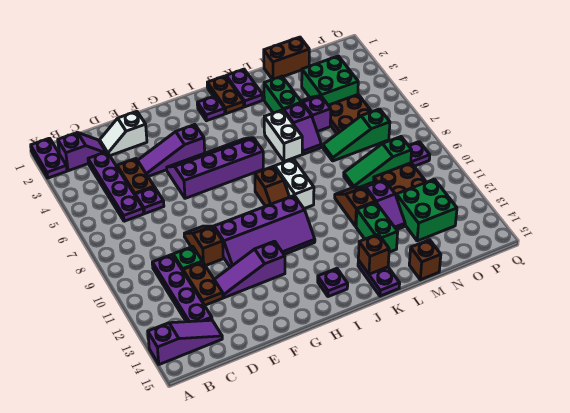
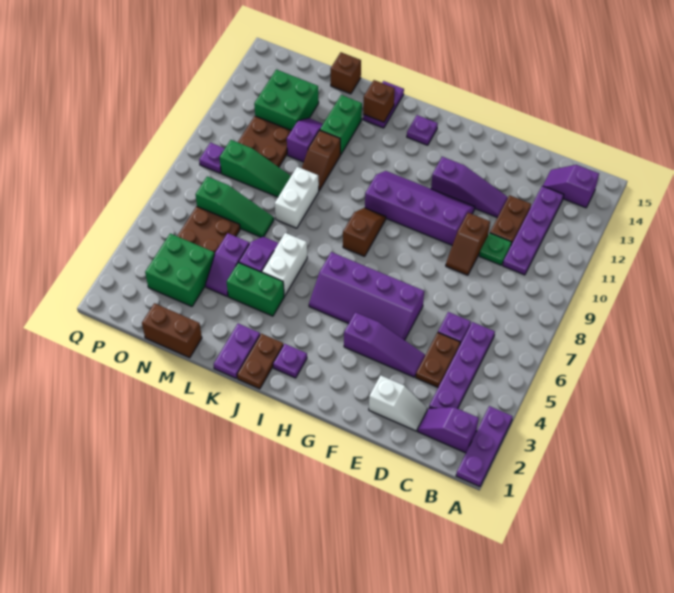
purple 1x2 plate [31,138,67,178] -> purple 1x3 plate [456,406,513,487]
purple 1x3 slope [148,320,222,365] -> purple 1x2 slope [543,165,599,208]
white 1x2 brick [275,159,314,209] -> white 1x2 brick moved to [275,167,319,228]
green 1x2 brick [264,76,301,113] -> green 1x2 brick turned to [227,263,284,316]

